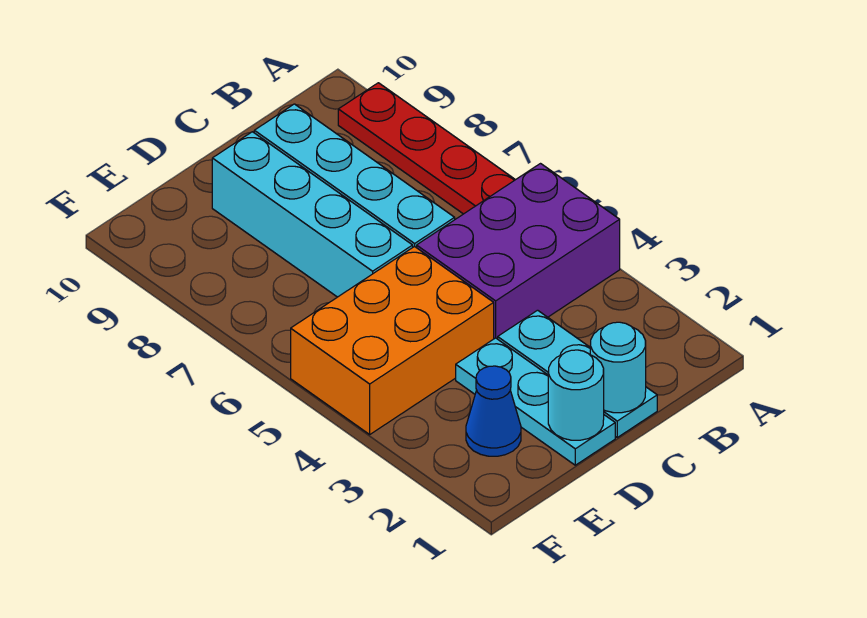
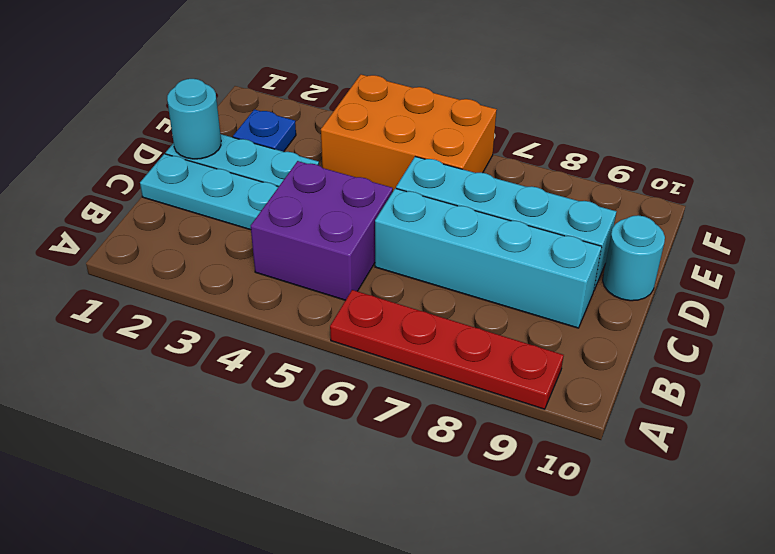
purple 2x3 brick [417,164,620,339] -> purple 2x2 brick [251,161,393,300]
cyan 1x1 round brick [590,322,646,413] -> cyan 1x1 round brick moved to [603,215,665,301]
orange 2x3 brick [291,246,494,434] -> orange 2x3 brick turned to [321,74,497,191]
blue 1x1 cone [466,366,521,456] -> blue 1x1 plate [233,109,296,152]

